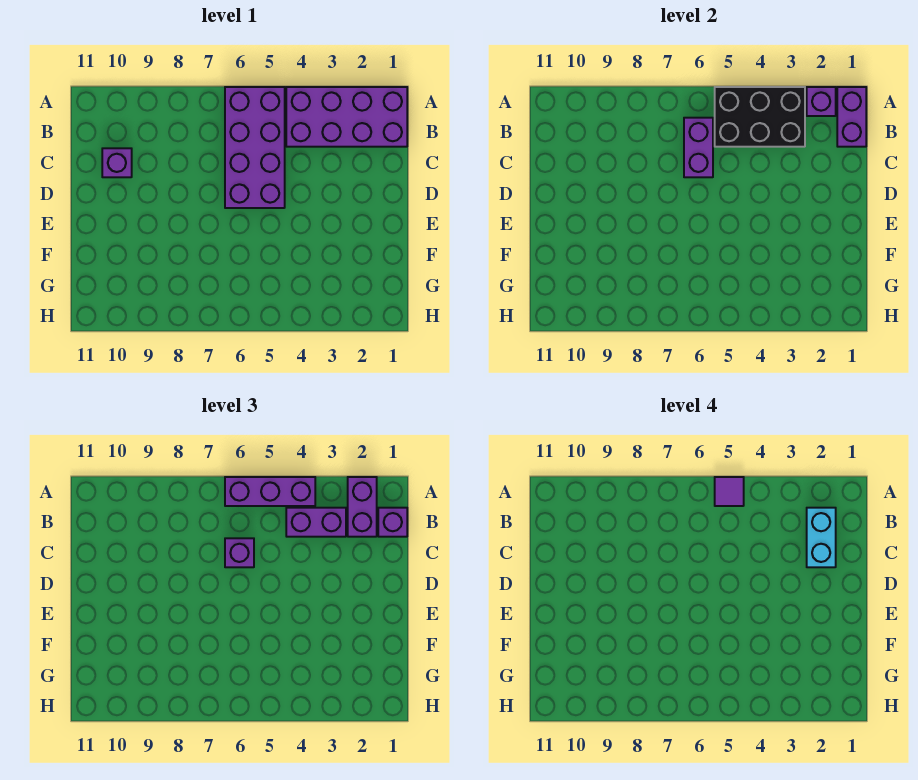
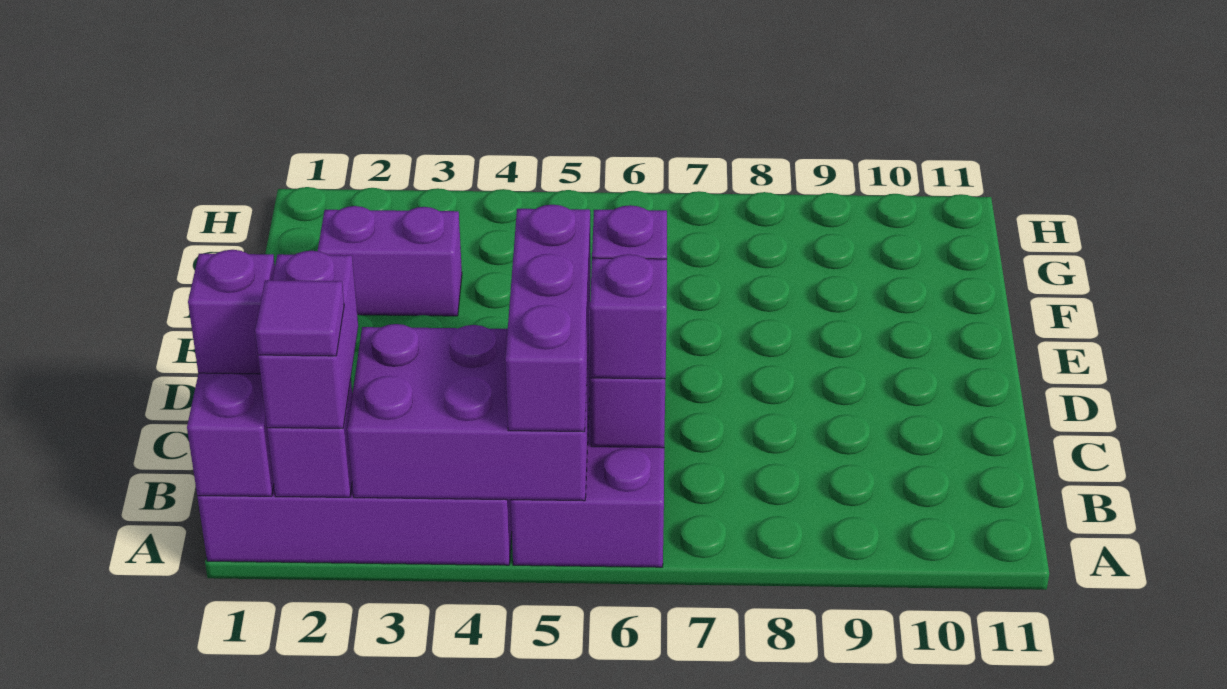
black 2x3 brick [715,87,805,147] -> purple 2x3 brick [347,324,589,501]
purple 1x3 brick [225,477,315,506] -> purple 1x3 brick turned to [505,205,591,432]
purple 1x1 tile [715,477,744,506] -> purple 1x1 tile moved to [255,280,344,356]
cyan 1x2 brick [807,508,836,567] -> none
purple 1x2 brick [286,508,346,537] -> purple 1x2 brick moved to [318,206,462,316]
purple 1x1 brick [102,148,132,177] -> purple 1x1 brick moved to [590,254,667,379]

